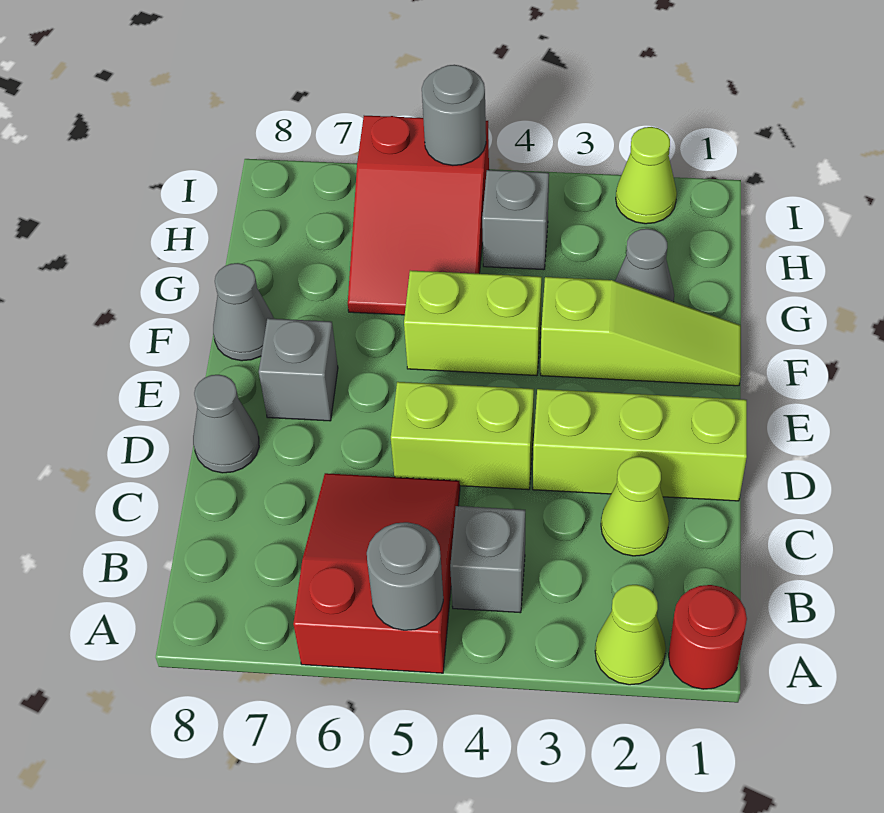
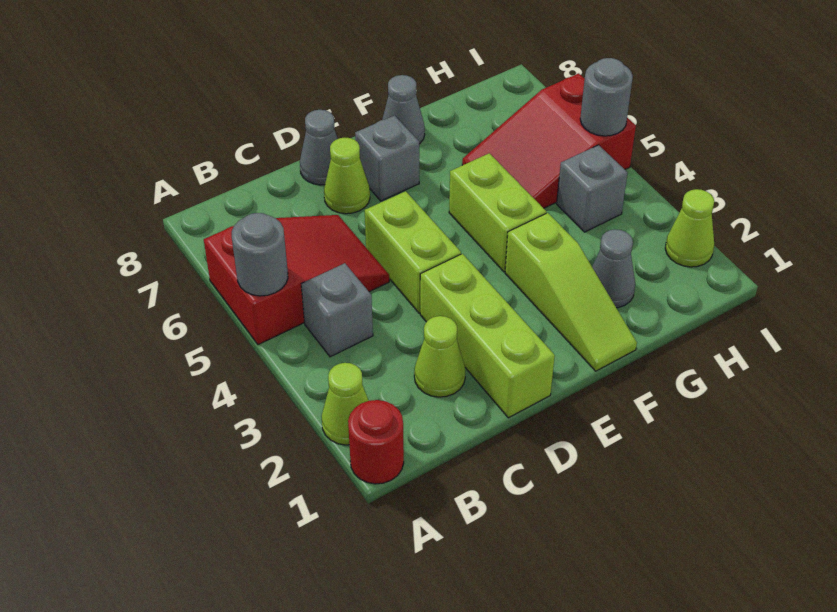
none -> lime 1x1 cone [324,138,370,214]

